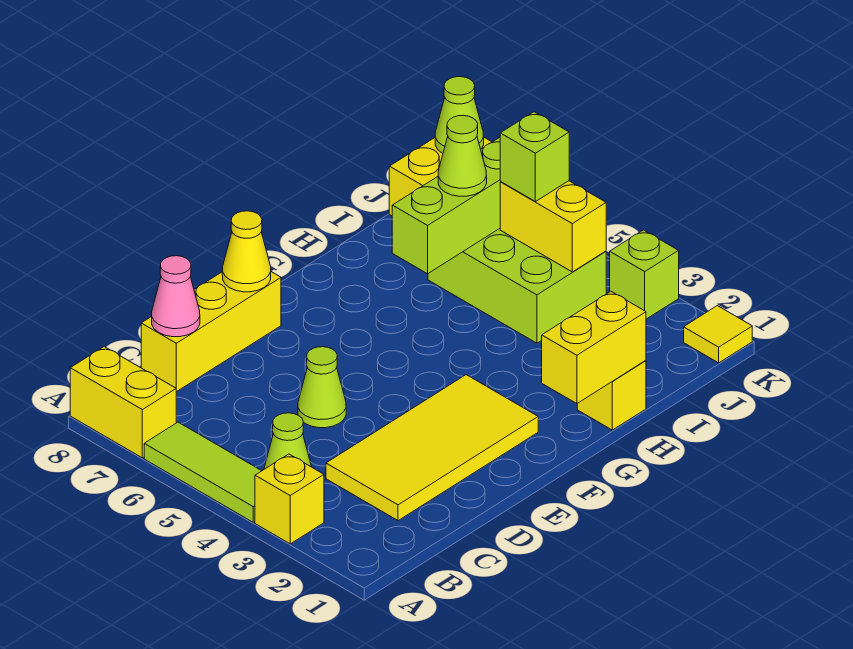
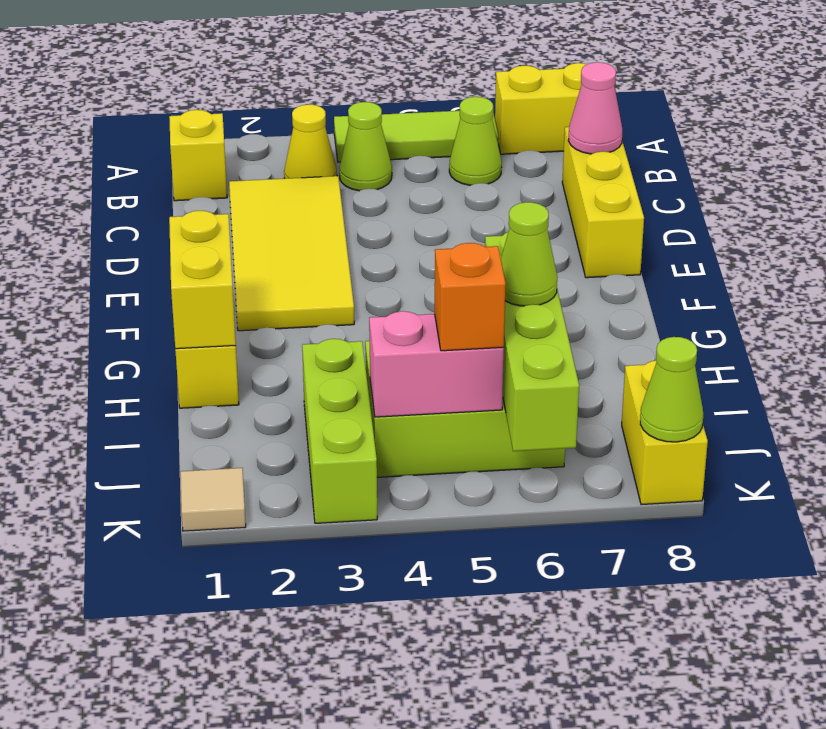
yellow 1x1 brick [255,454,324,544] -> yellow 1x1 brick moved to [169,110,227,201]
lime 1x1 cone [298,347,346,428] -> lime 1x1 cone moved to [449,97,502,185]
yellow 1x1 cone [222,211,271,292] -> yellow 1x1 cone moved to [284,105,337,179]
yellow 1x2 brick [500,181,606,272] -> pink 1x2 brick [369,311,504,417]
lime 1x1 brick [500,112,569,202] -> orange 1x1 brick [435,243,506,351]
yellow 1x1 tile [684,306,752,363] -> tan 1x1 tile [180,468,246,531]
lime 1x1 brick [610,230,679,319] -> lime 1x3 brick [302,339,377,523]

